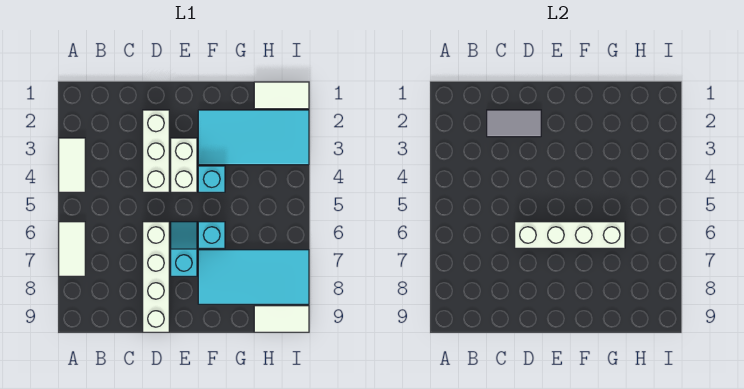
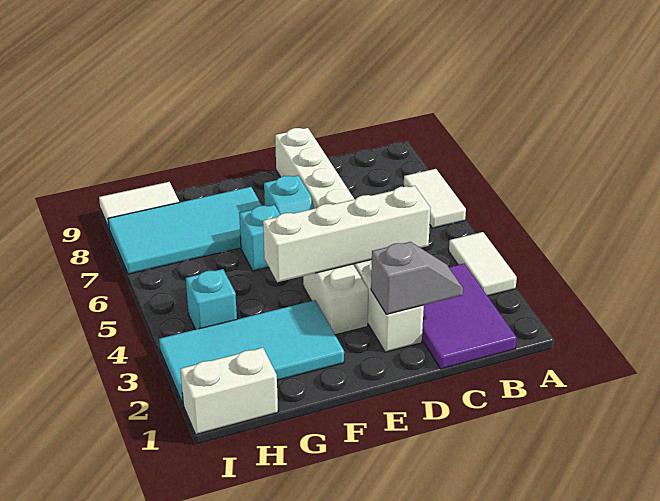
none -> purple 2x3 tile [422,264,517,369]
grey 1x2 tile [487,110,541,137] -> grey 1x2 slope [371,242,463,314]
white 1x4 brick [515,222,625,248] -> white 1x4 brick moved to [263,186,431,282]
cyan 1x1 brick [198,166,225,192] -> cyan 1x1 brick moved to [186,269,237,330]
white 1x2 tile [254,82,309,109] -> white 1x2 brick [180,348,278,434]

